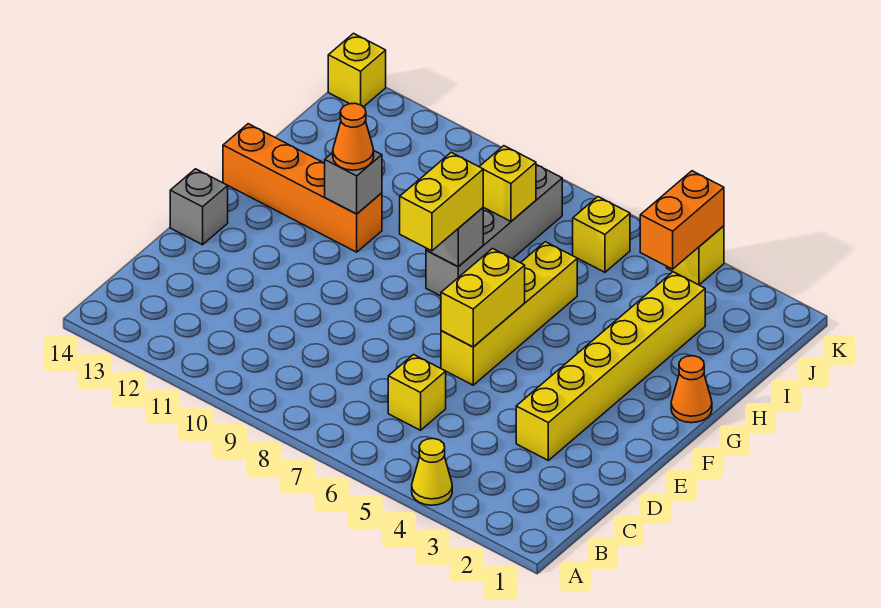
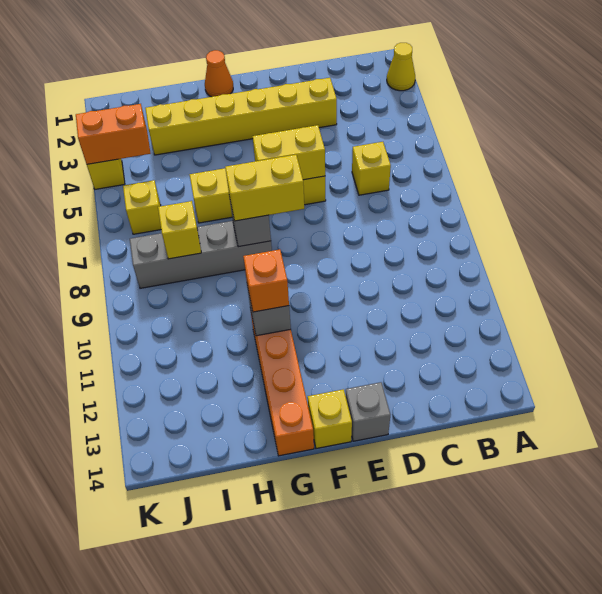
yellow 1x1 cone [412,439,452,505] -> yellow 1x1 cone moved to [387,43,415,91]
orange 1x1 cone [333,103,374,170] -> orange 1x1 brick [243,249,289,312]
yellow 1x1 brick [328,33,386,107] -> yellow 1x1 brick moved to [308,389,352,449]

